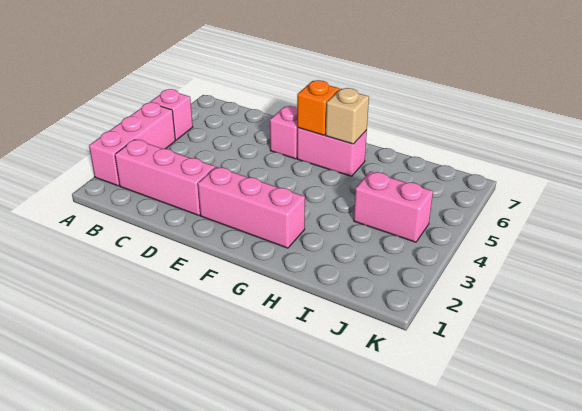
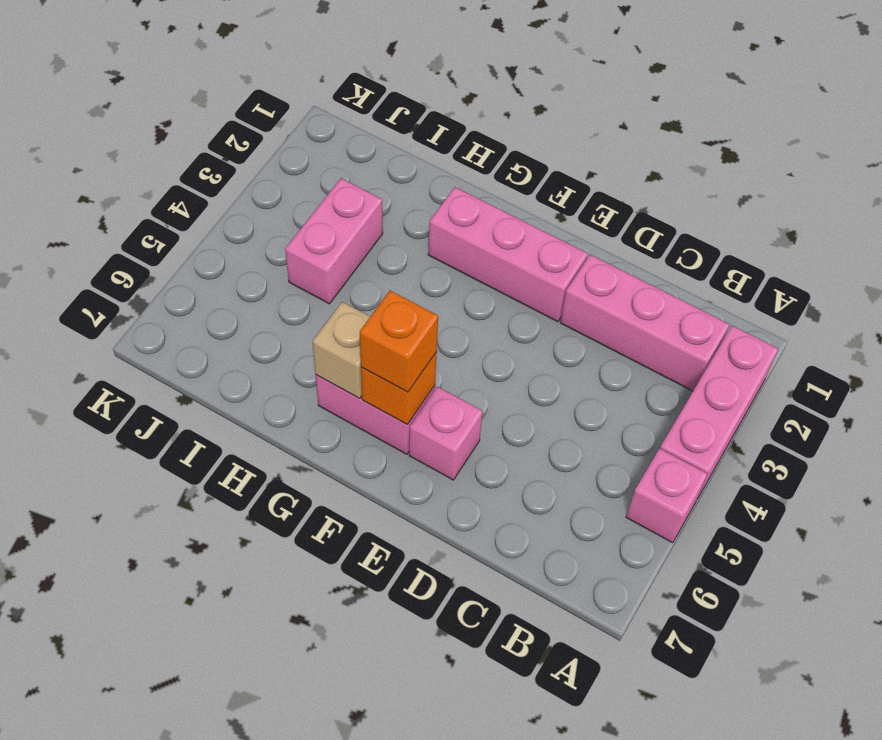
none -> orange 1x1 brick [360,291,438,392]
pink 1x2 brick [354,171,433,242] -> pink 1x2 brick turned to [285,178,383,304]

